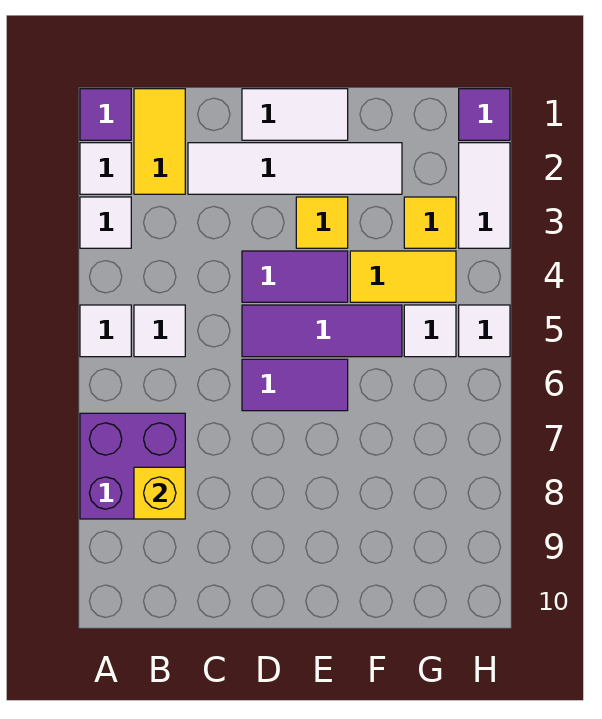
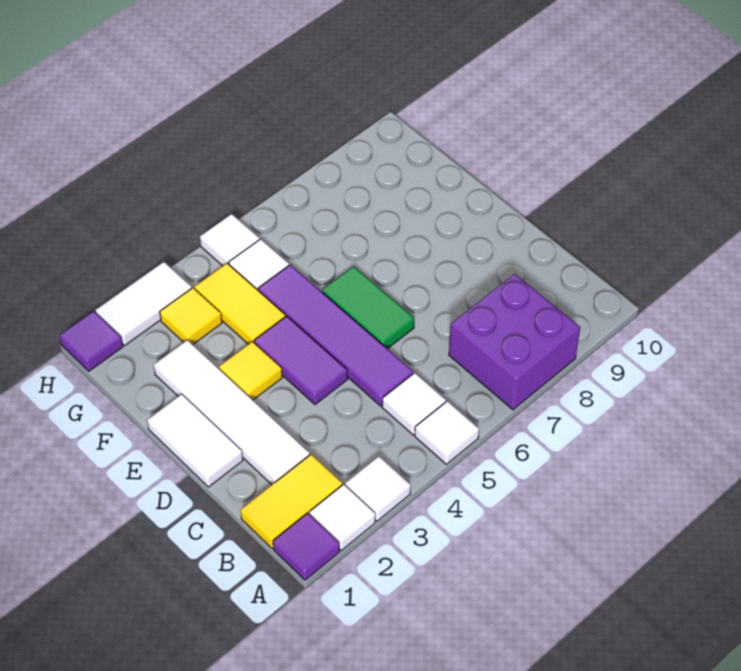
yellow 1x1 brick [134,467,185,519] -> none
purple 1x3 tile [242,305,402,357] -> purple 1x4 tile [258,265,413,406]
purple 1x2 tile [242,359,348,411] -> green 1x2 tile [322,266,414,349]

